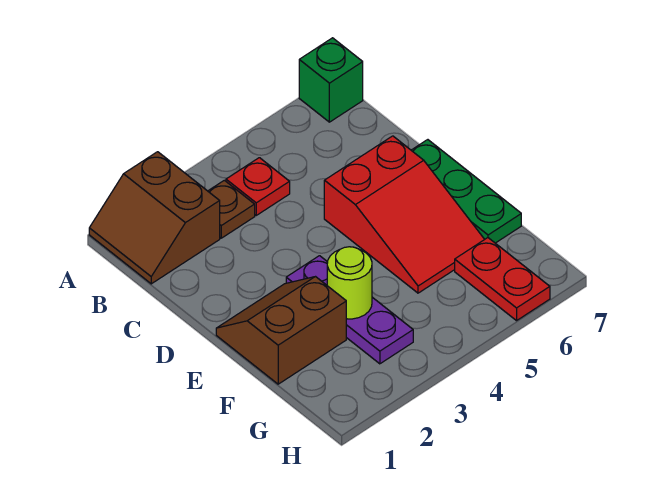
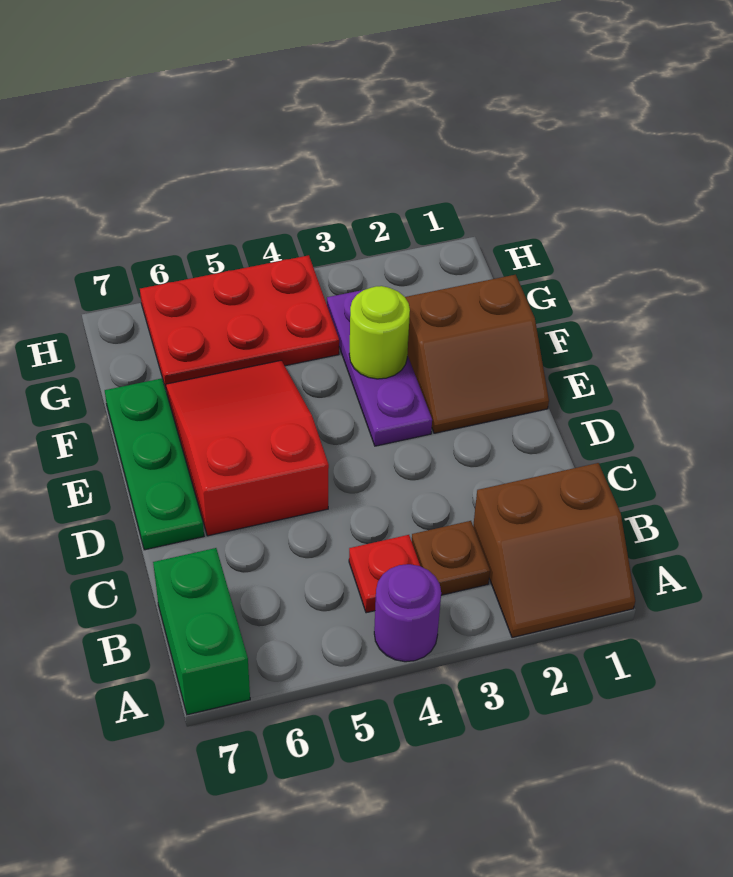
brown 2x2 slope [89,152,220,284] -> brown 2x2 slope turned to [473,463,635,638]
none -> purple 1x1 round brick [374,564,441,662]
green 1x1 brick [299,38,363,122] -> green 1x2 brick [153,548,250,715]
red 1x2 plate [455,238,550,321] -> red 2x3 plate [140,255,339,389]

